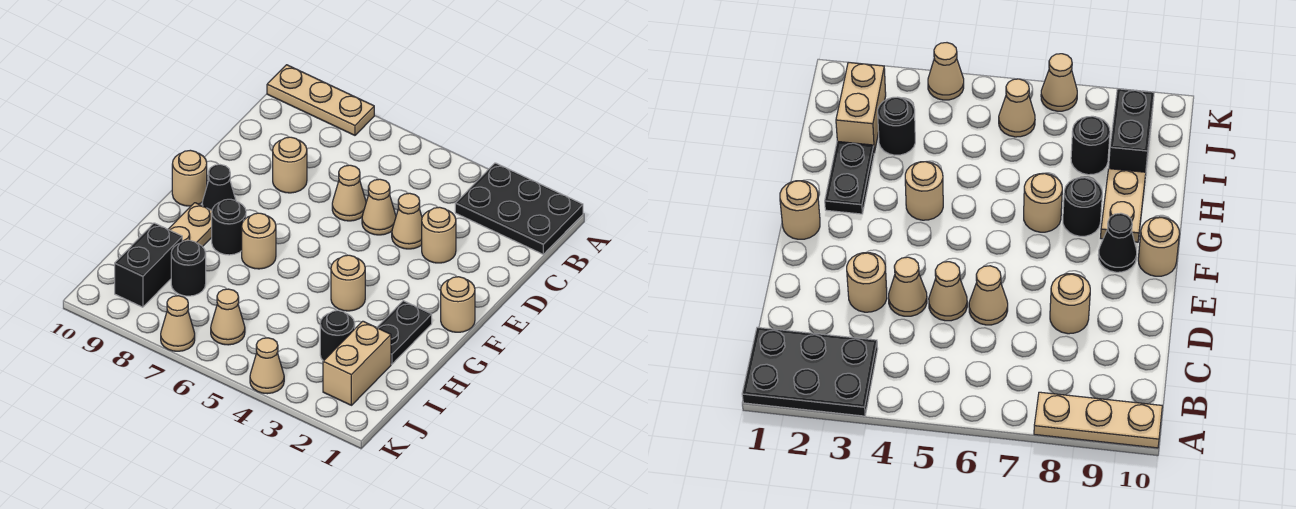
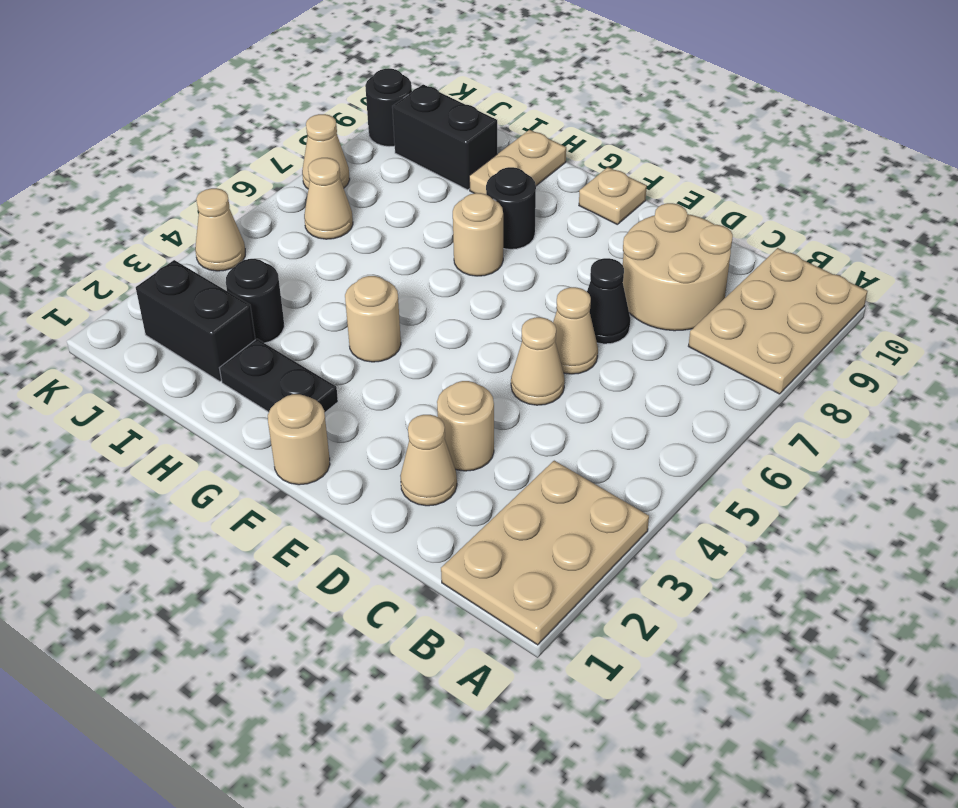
black 2x3 plate [455,163,583,254] -> tan 2x3 plate [441,461,649,645]
tan 1x3 plate [267,65,374,135] -> tan 2x3 plate [689,248,868,394]
tan 1x1 cone [392,193,422,249] -> tan 1x1 cone moved to [400,415,457,506]
tan 1x1 round brick [273,137,307,193] -> tan 2x2 round brick [623,203,733,331]
black 1x1 cone [202,165,236,210] -> black 1x1 cone moved to [587,258,630,344]
tan 1x1 round brick [172,150,207,206] -> tan 1x1 plate [579,167,647,225]
tan 1x2 plate [168,203,212,247] -> tan 1x2 plate turned to [469,130,566,194]
tan 1x2 brick [323,321,391,405] -> black 1x2 brick [136,260,255,381]
black 1x1 round brick [171,240,206,296] -> black 1x1 round brick moved to [365,69,412,147]

